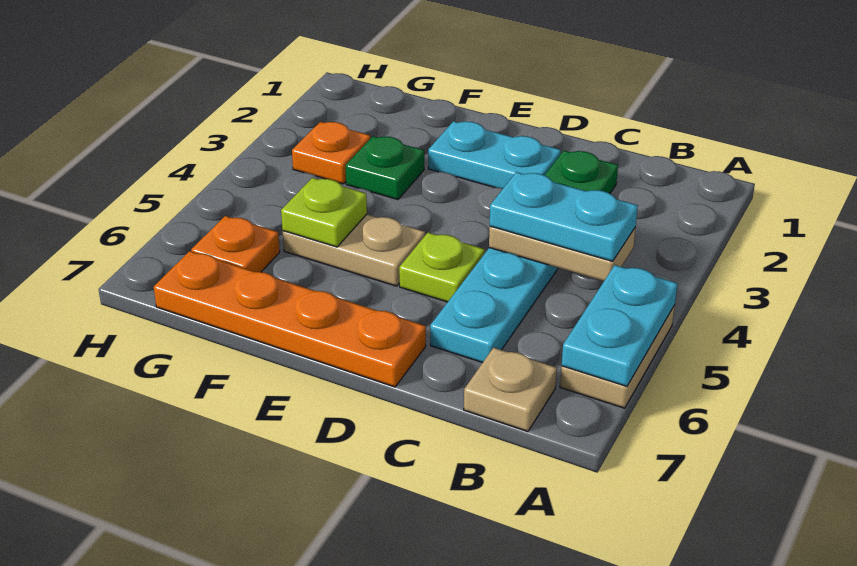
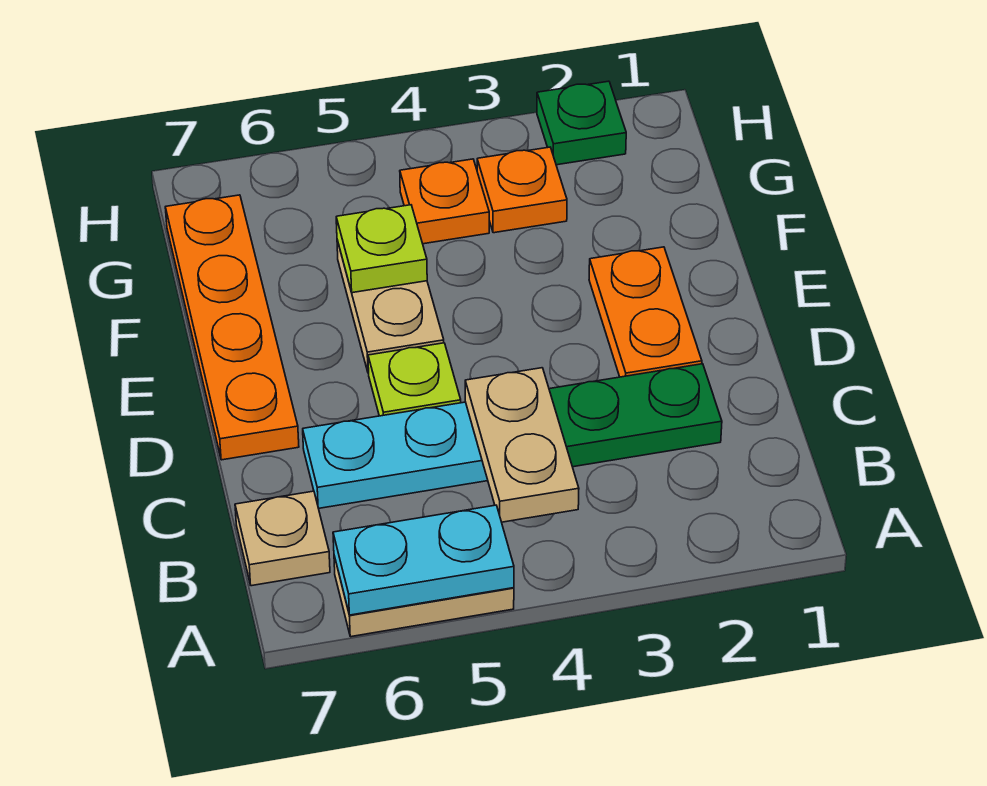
cyan 1x2 plate [490,172,638,261] -> none
cyan 1x2 plate [428,121,561,188] -> orange 1x2 plate [589,247,702,377]
green 1x1 plate [345,136,424,200] -> green 1x1 plate moved to [537,81,626,165]
orange 1x1 plate [191,216,280,272] -> orange 1x1 plate moved to [400,159,489,244]

